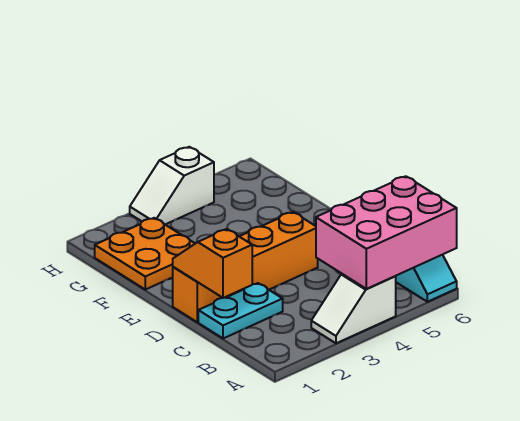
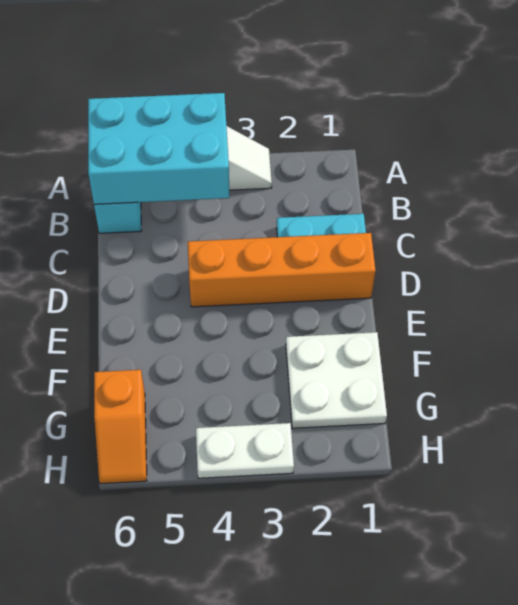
pink 2x3 brick [316,176,457,289] -> cyan 2x3 brick [88,93,230,204]
orange 1x2 slope [173,229,252,298] -> orange 1x2 slope moved to [94,370,147,484]
orange 2x2 plate [95,218,195,290] -> white 2x2 plate [286,332,387,428]
white 1x2 slope [130,147,214,224] -> white 1x2 plate [196,423,294,478]

